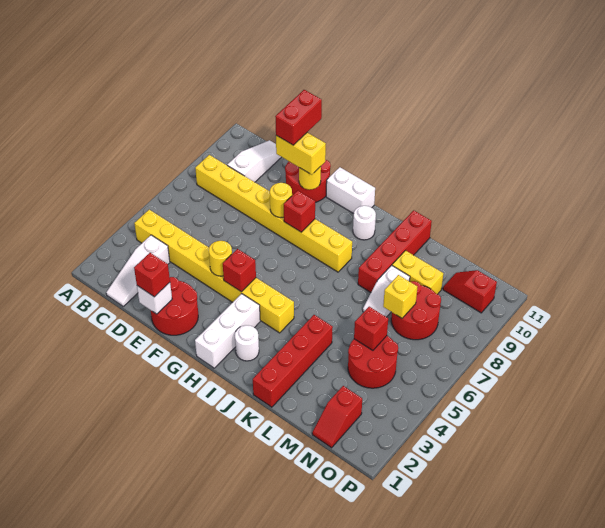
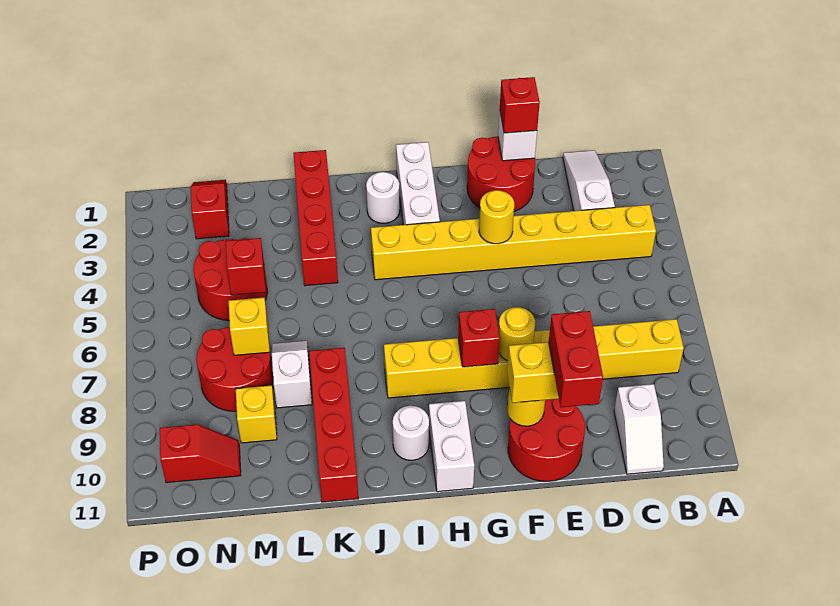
white 1x3 slope [227,140,281,182] -> white 1x2 slope [614,384,664,474]
red 1x1 brick [223,249,256,292] -> none
white 1x2 brick [326,167,375,214] -> white 1x2 brick turned to [429,401,474,492]
yellow 1x2 brick [392,251,443,294] -> yellow 1x1 brick [236,386,277,443]

